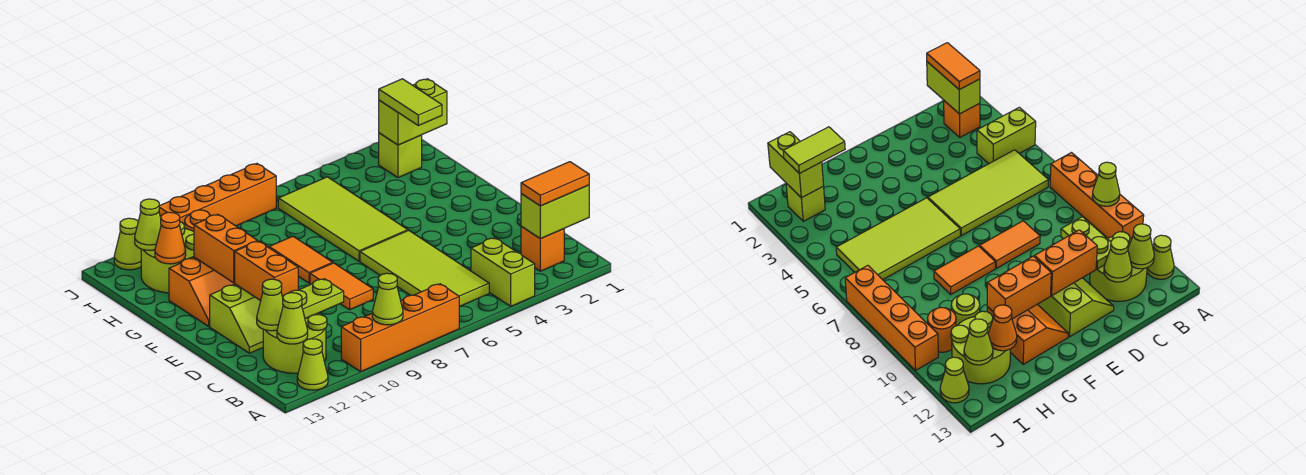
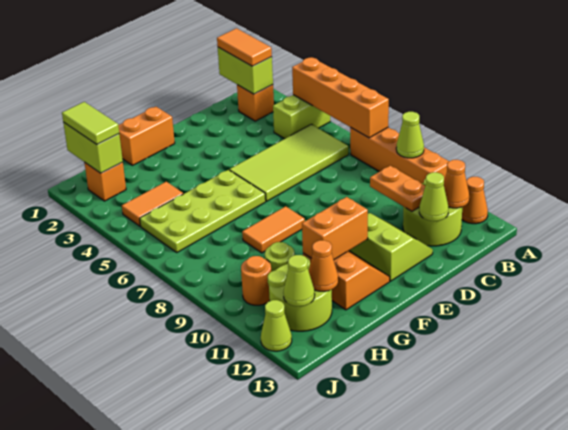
lime 1x1 cone [297,339,328,390] -> orange 1x1 cone [462,177,488,224]
lime 1x1 cone [277,293,308,344] -> orange 1x1 cone [444,160,469,208]
lime 1x2 plate [289,279,344,319] -> orange 1x2 plate [370,166,425,211]
orange 1x2 tile [310,263,373,310] -> orange 1x2 tile moved to [122,182,183,226]
orange 1x2 brick [235,241,298,301] -> orange 1x2 brick moved to [118,107,175,165]
lime 2x4 tile [278,177,408,261] -> lime 2x4 plate [140,170,266,252]
lime 1x2 tile [379,79,442,126] -> lime 1x2 tile turned to [62,102,119,144]
lime 1x1 brick [379,133,422,178] -> orange 1x1 brick [84,162,126,201]
orange 1x4 brick [159,164,276,226] -> orange 1x4 brick moved to [292,57,389,138]

